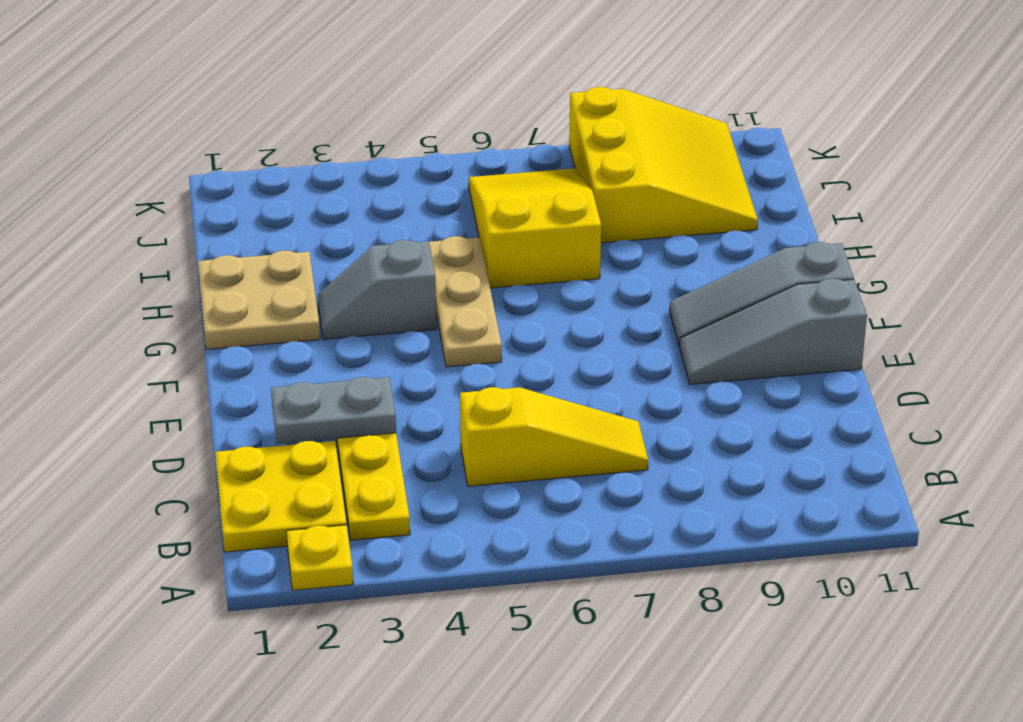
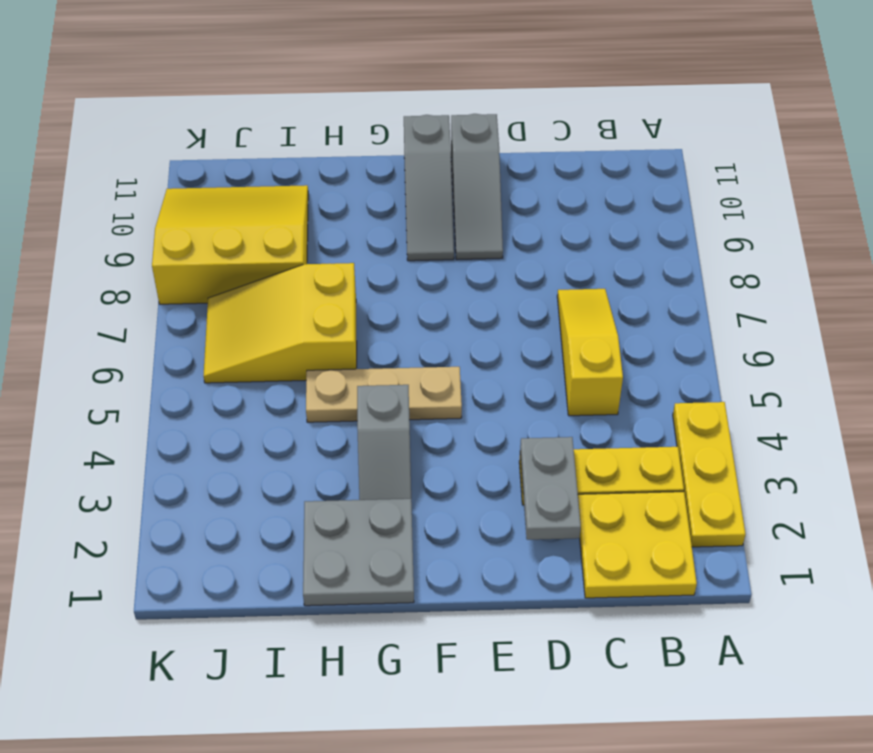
yellow 1x1 plate [286,525,353,590] -> yellow 1x3 plate [673,402,746,547]
tan 2x2 plate [198,251,320,349] -> grey 2x2 plate [303,499,414,606]

